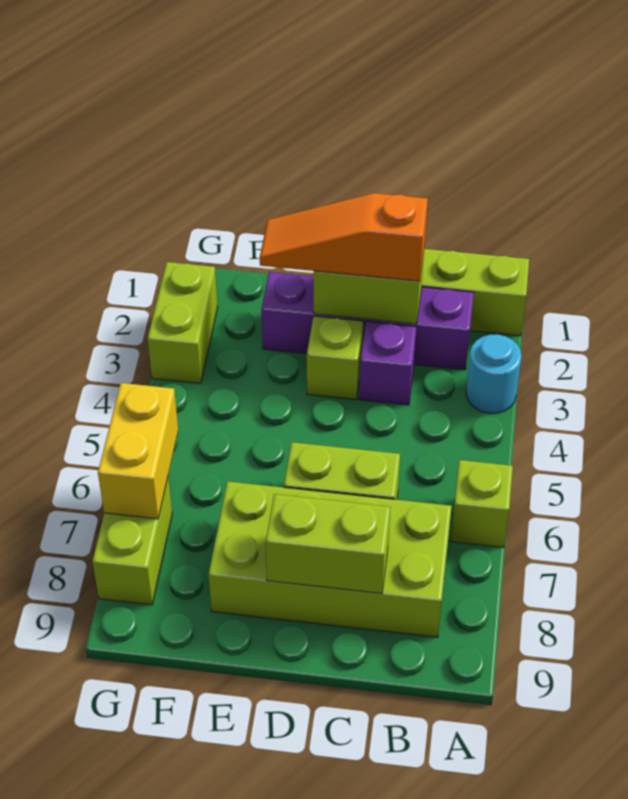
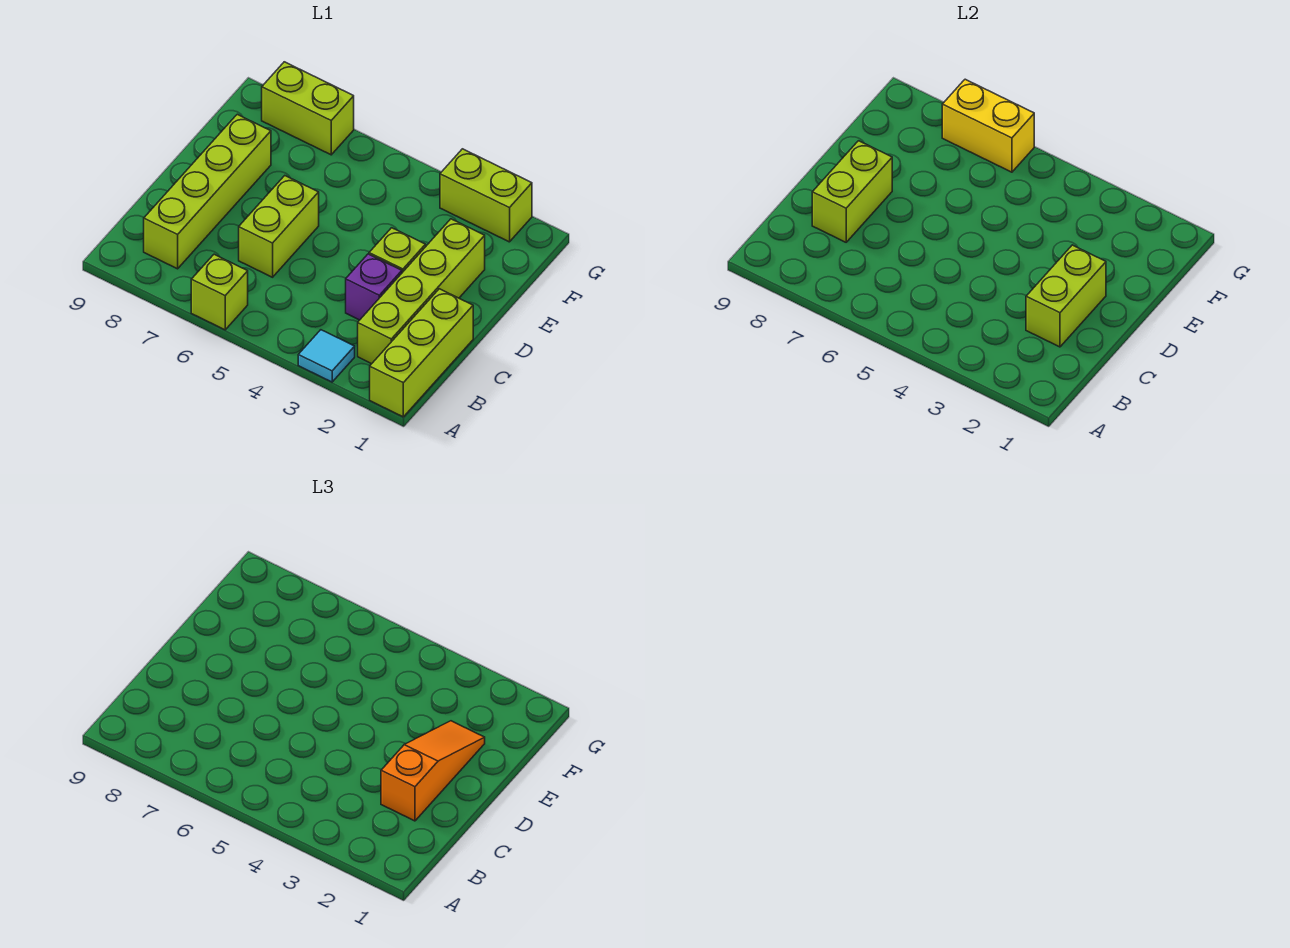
cyan 1x1 round brick [466,334,522,413] -> cyan 1x1 tile [298,330,355,382]
purple 1x4 brick [261,272,474,370] -> lime 1x4 brick [358,219,485,364]
lime 2x4 brick [209,481,452,637] -> lime 1x4 brick [144,114,271,269]

